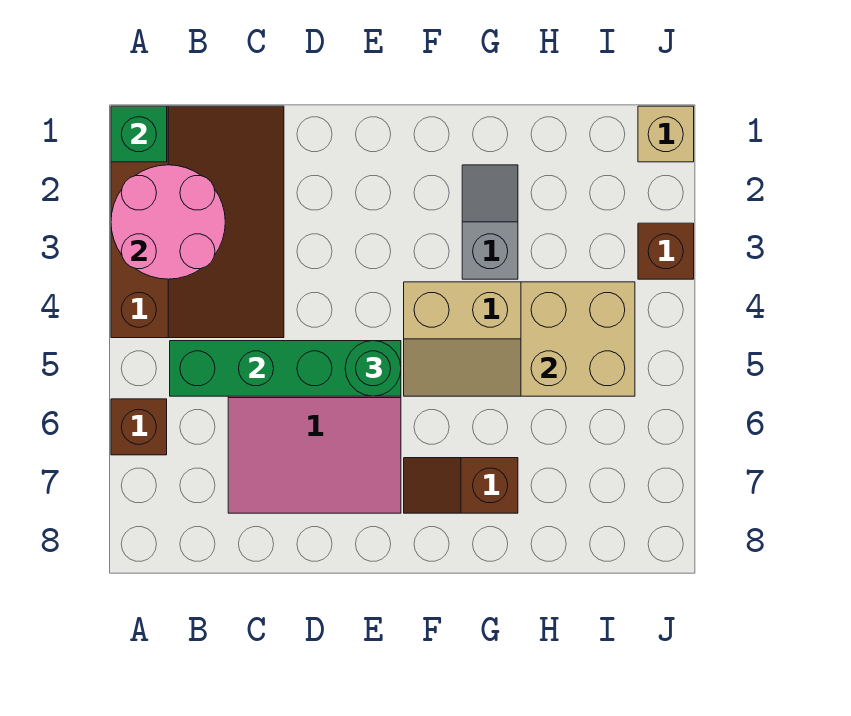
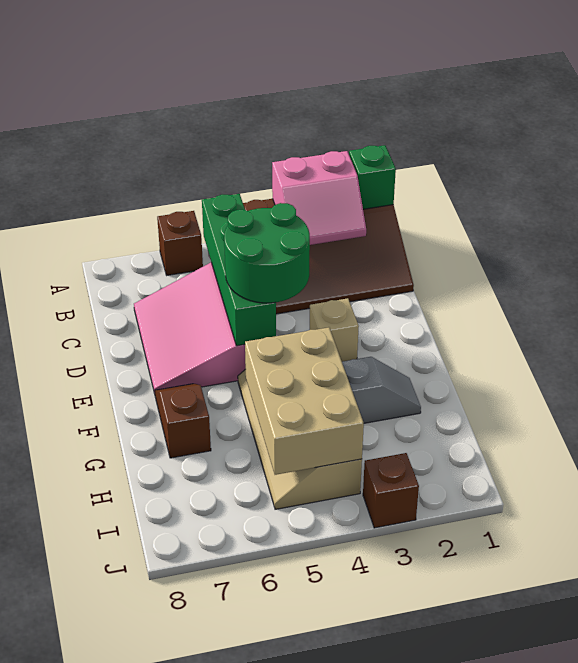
pink 2x2 round brick [111,165,225,279] -> pink 2x2 slope [272,151,366,245]
green 1x1 round brick [345,341,401,396] -> green 2x2 round brick [224,203,310,303]
tan 2x2 brick [521,282,635,396] -> tan 2x3 brick [245,327,364,475]
tan 1x1 brick [638,106,694,162] -> tan 1x1 brick moved to [310,298,359,362]

